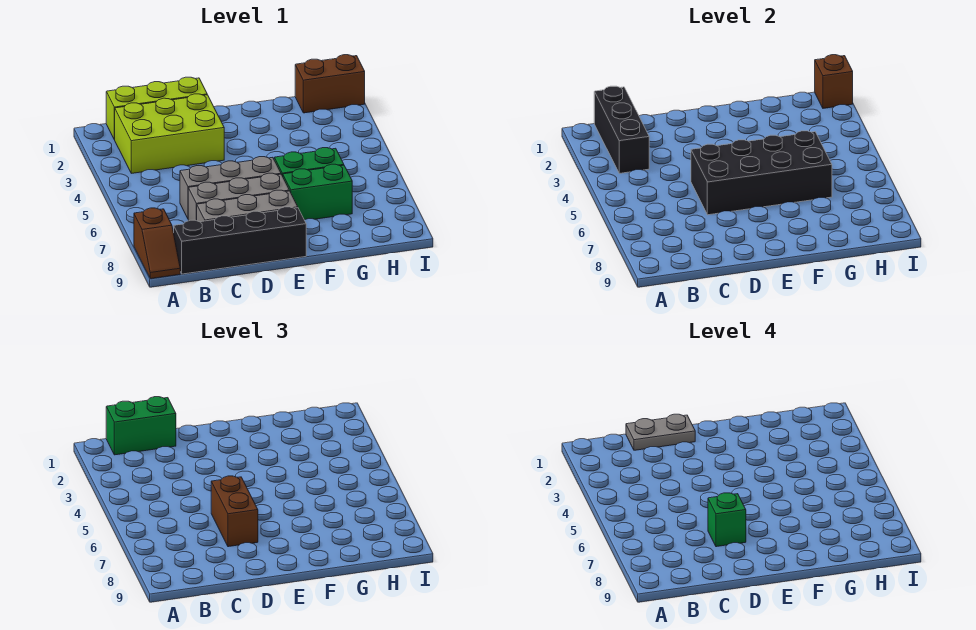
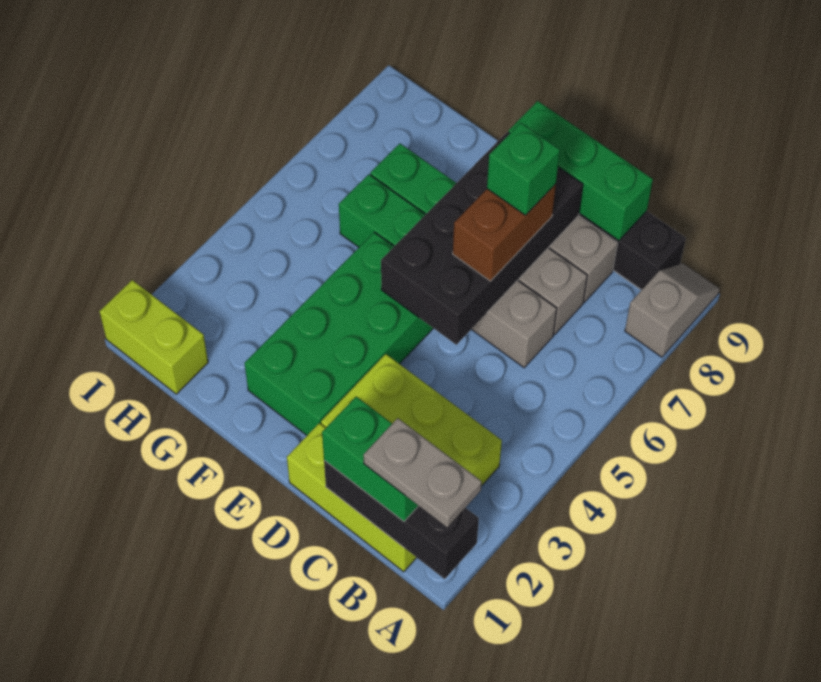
brown 1x2 slope [134,208,180,279] -> grey 1x2 slope [625,263,720,357]
black 1x3 brick [594,86,649,173] -> black 1x3 brick turned to [324,461,479,579]
grey 1x2 plate [626,414,695,450] -> grey 1x2 plate moved to [364,418,482,527]
none -> green 1x3 brick [508,101,653,241]
black 2x4 brick [691,131,832,215] -> black 2x4 brick turned to [381,132,583,345]
none -> green 2x4 brick [245,232,433,435]
brown 1x2 brick [295,55,365,113] -> lime 1x2 brick [100,280,208,394]
brown 1x1 brick [815,55,853,108] -> none

